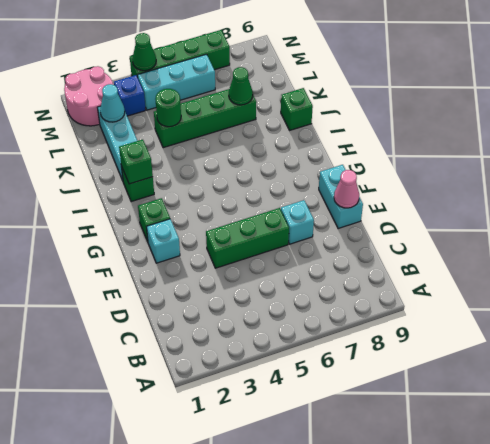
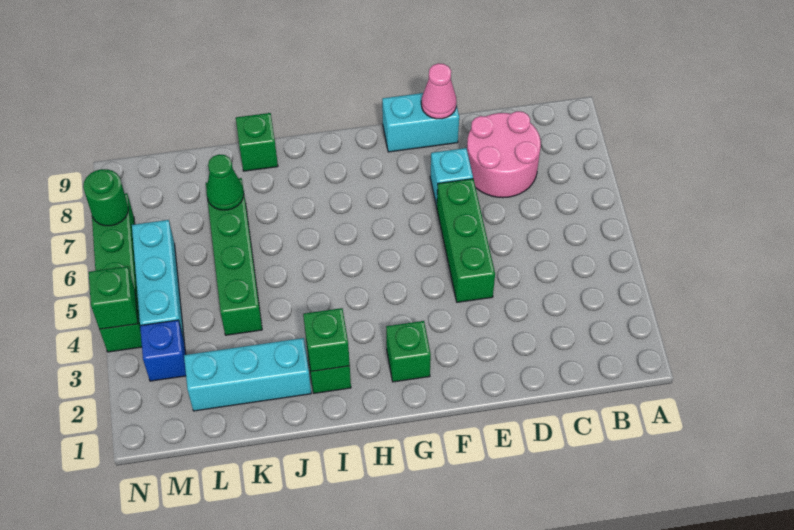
cyan 1x1 brick [147,219,180,263] -> none
green 1x1 round brick [155,89,181,127] -> green 1x1 round brick moved to [83,169,128,226]
cyan 1x1 cone [100,84,125,122] -> none
pink 2x2 round brick [64,66,113,126] -> pink 2x2 round brick moved to [467,111,541,198]
green 1x1 cone [132,33,156,71] -> green 1x1 brick [89,266,138,329]

